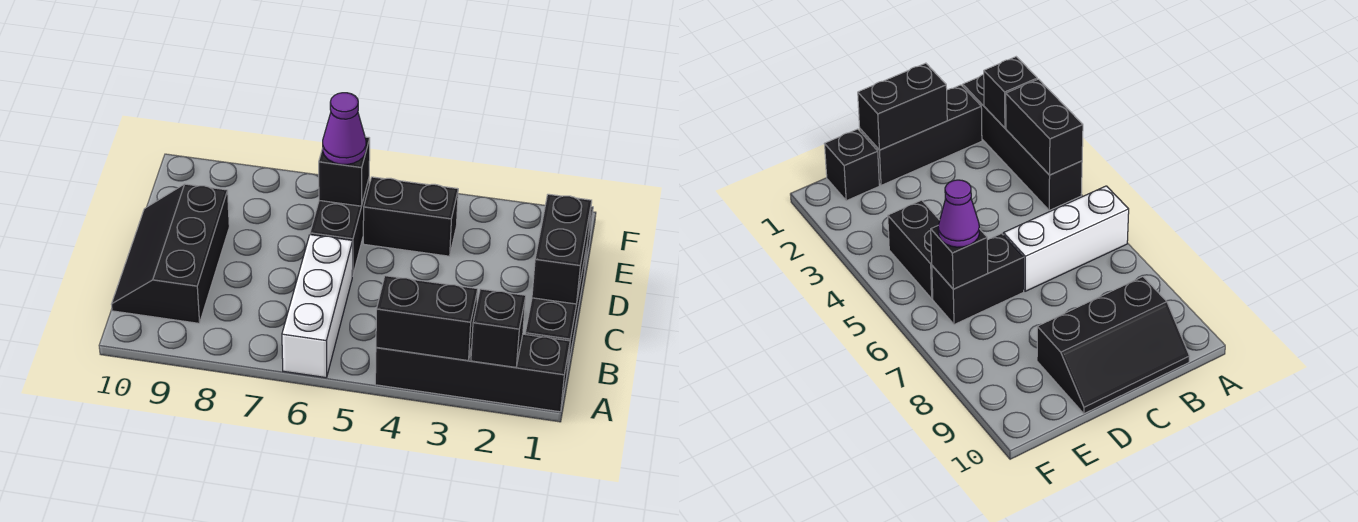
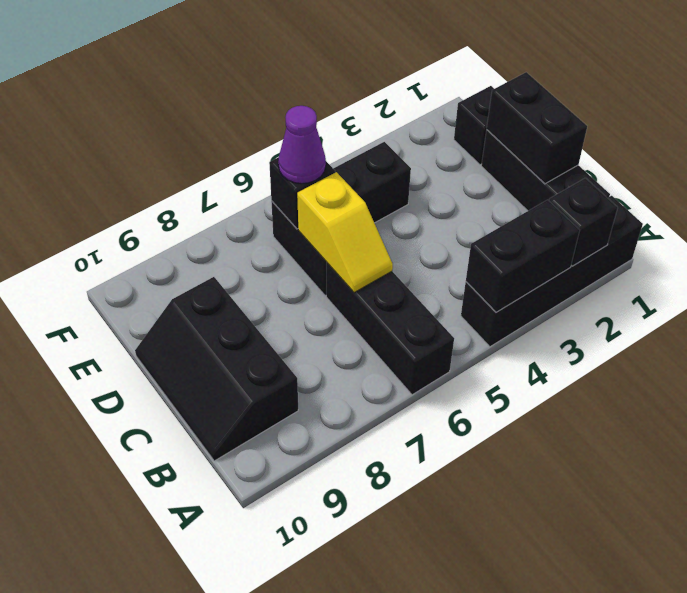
white 1x3 brick [282,235,353,378] -> black 1x3 brick [326,263,454,395]
none -> yellow 1x2 slope [297,172,393,293]

